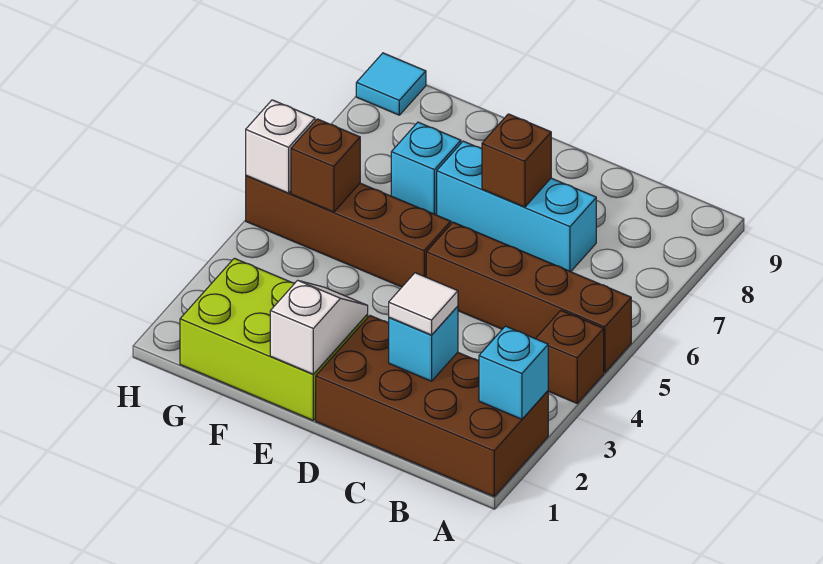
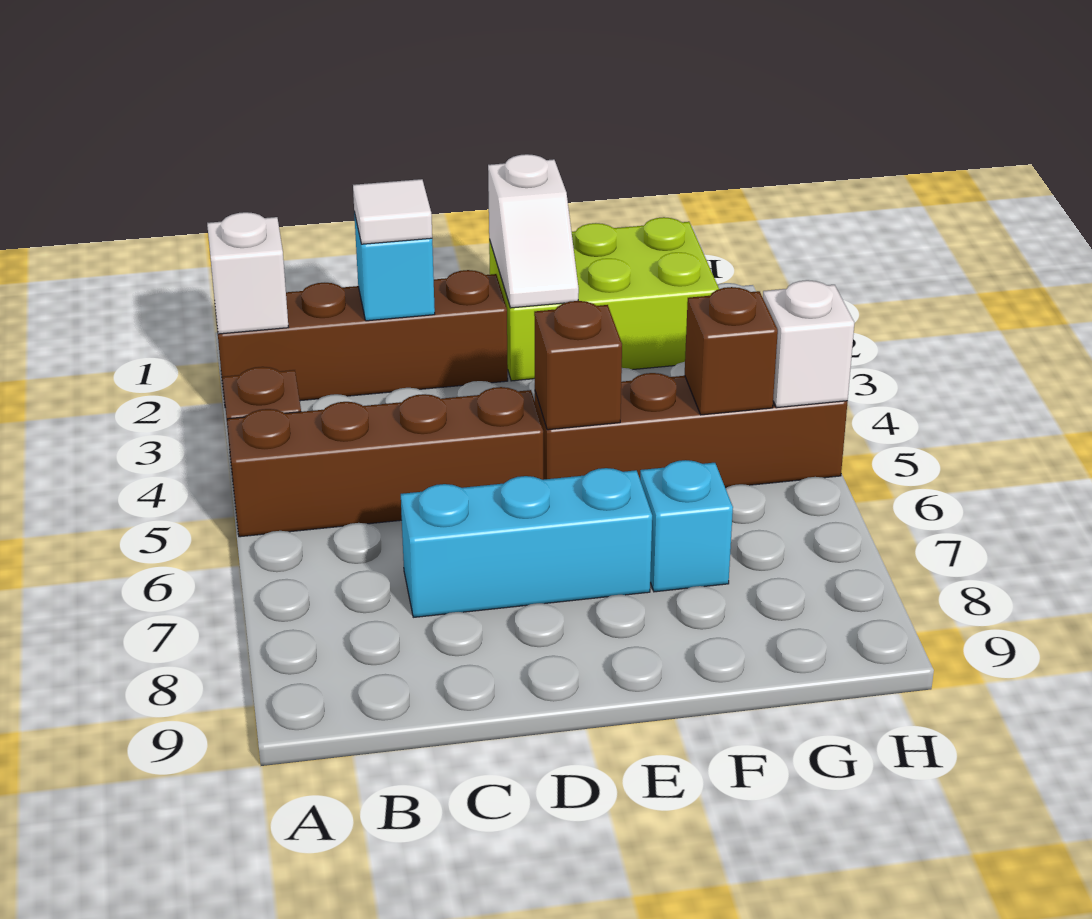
brown 2x4 brick [316,316,548,496] -> brown 1x4 brick [215,270,508,402]
cyan 1x1 brick [479,326,548,419] -> white 1x1 brick [207,212,288,334]
brown 1x1 brick [482,114,551,207] -> brown 1x1 brick moved to [534,301,622,430]
cyan 1x1 tile [356,53,426,115] -> none

